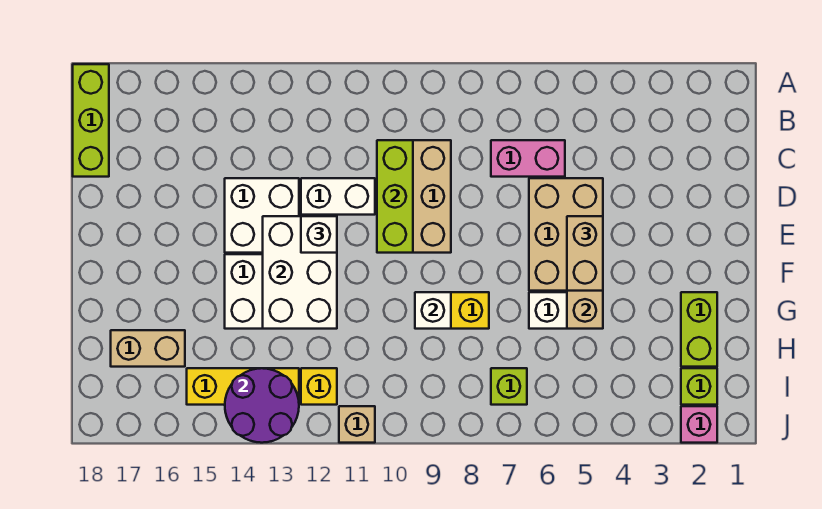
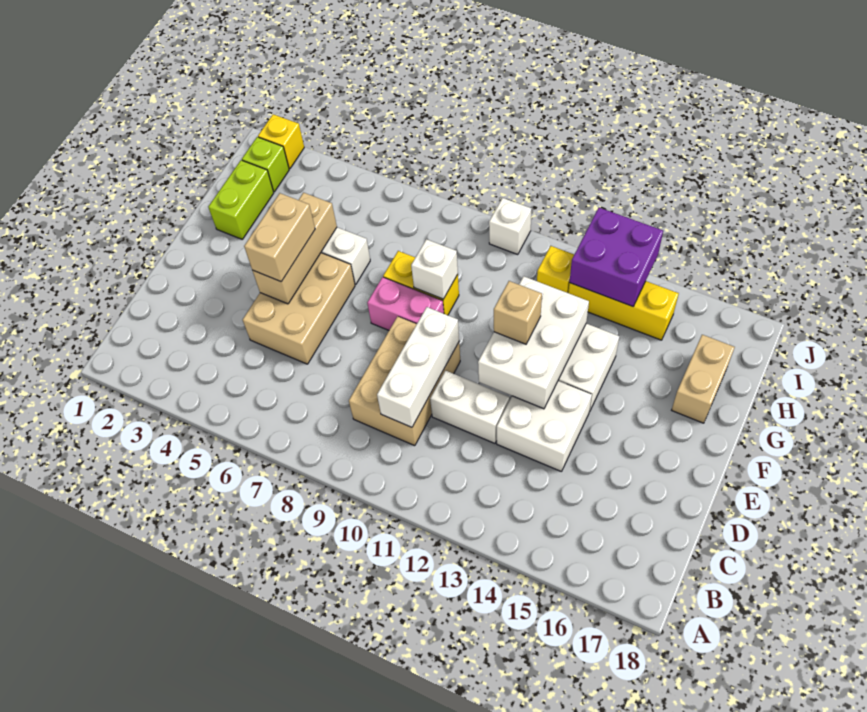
lime 1x3 brick [73,64,109,177] -> none
pink 1x2 brick [491,140,565,177] -> pink 1x2 brick moved to [367,277,444,330]
lime 1x3 brick [377,140,413,253] -> white 1x3 brick [377,307,459,427]
white 1x1 brick [301,216,337,253] -> white 1x1 brick moved to [489,198,531,255]
tan 1x2 brick [111,330,185,367] -> tan 1x2 brick turned to [672,335,735,423]
lime 1x1 brick [491,368,527,405] -> none
purple 2x2 round brick [225,368,299,443] -> purple 2x2 brick [570,208,663,306]
pink 1x1 brick [681,406,717,443] -> yellow 1x1 brick [258,114,304,169]
tan 1x1 brick [339,406,375,443] -> tan 1x1 brick moved to [494,281,542,344]

